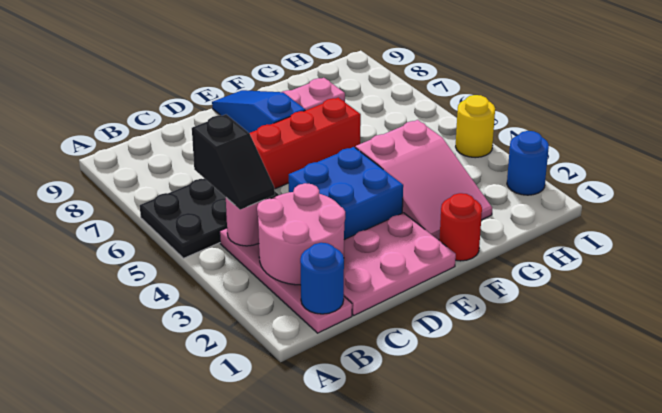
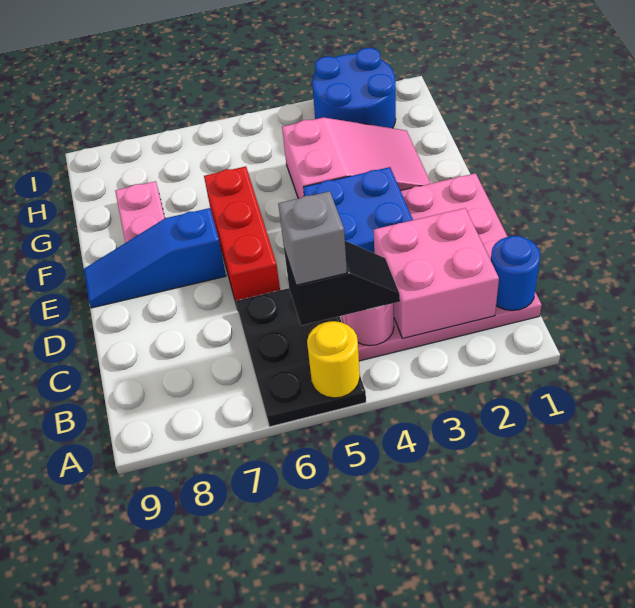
pink 2x2 round brick [257,183,345,285] -> pink 2x2 brick [374,208,499,338]
none -> grey 1x1 brick [278,191,347,285]
red 1x1 round brick [439,193,482,261] -> none
blue 1x1 round brick [507,131,549,195] -> blue 2x2 round brick [312,48,396,128]
yellow 1x1 round brick [456,95,495,158] -> yellow 1x1 round brick moved to [307,321,360,398]

